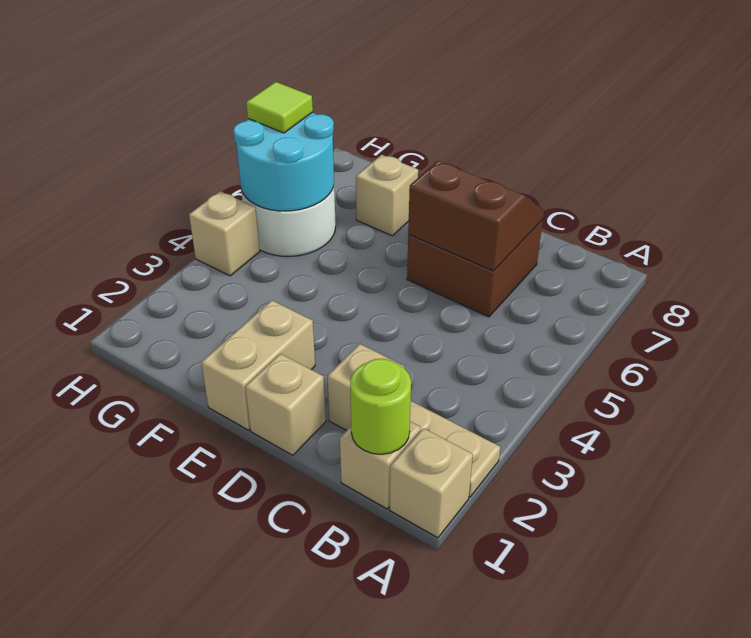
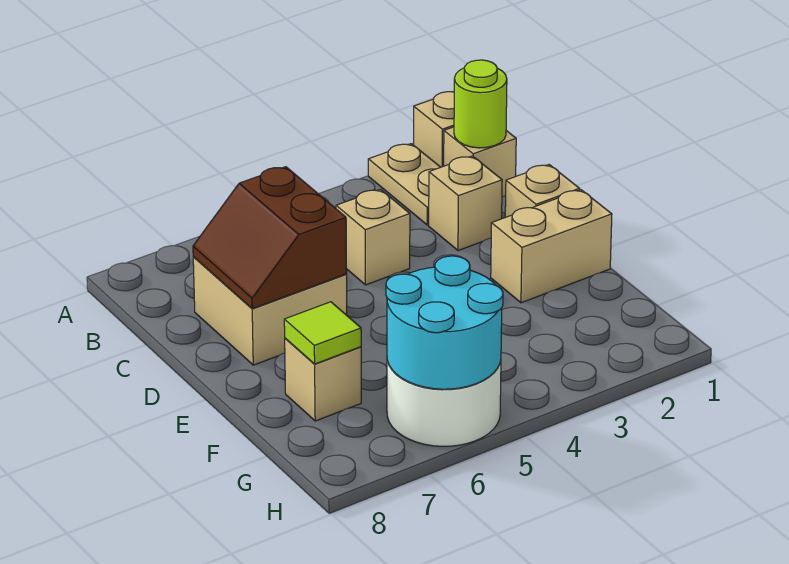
brown 2x2 brick [407,220,543,317] -> tan 2x2 brick [193,257,347,365]
tan 1x1 brick [189,191,260,276] -> tan 1x1 brick moved to [336,189,410,285]
lime 1x1 tile [246,82,313,133] -> lime 1x1 tile moved to [284,302,361,364]

